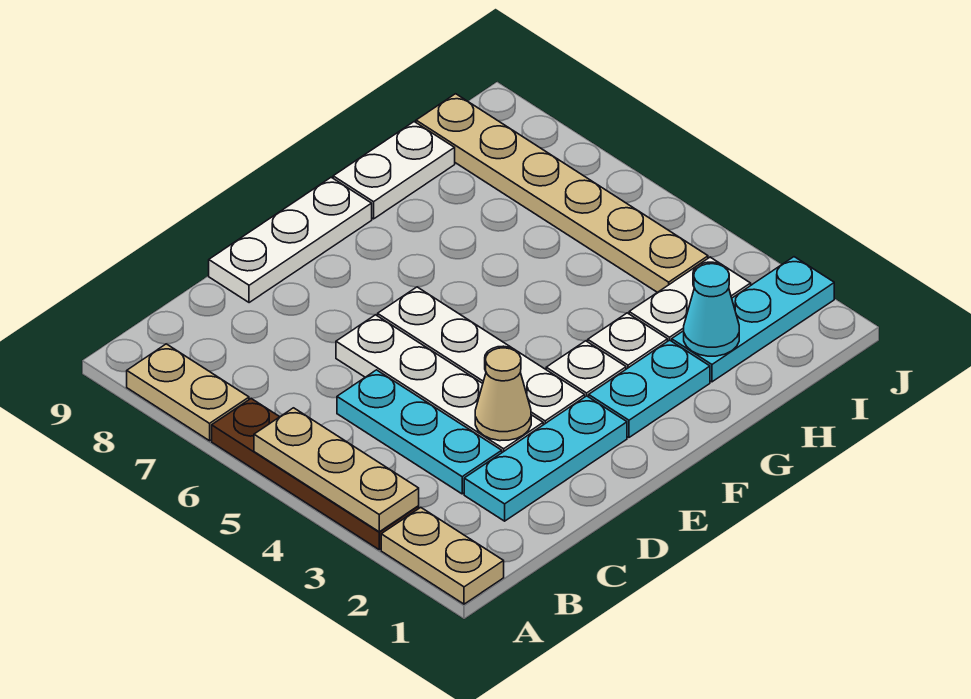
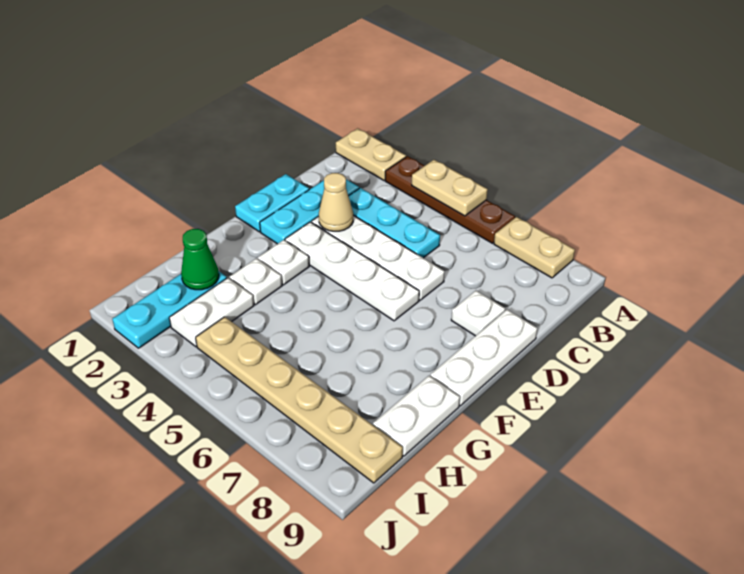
tan 1x3 plate [254,408,419,532] -> tan 1x2 plate [412,160,488,216]
none -> white 1x1 plate [451,291,505,336]
cyan 1x2 plate [589,340,710,437] -> cyan 1x2 plate moved to [235,174,309,232]
cyan 1x1 cone [684,264,739,356] -> green 1x1 cone [181,229,219,290]

